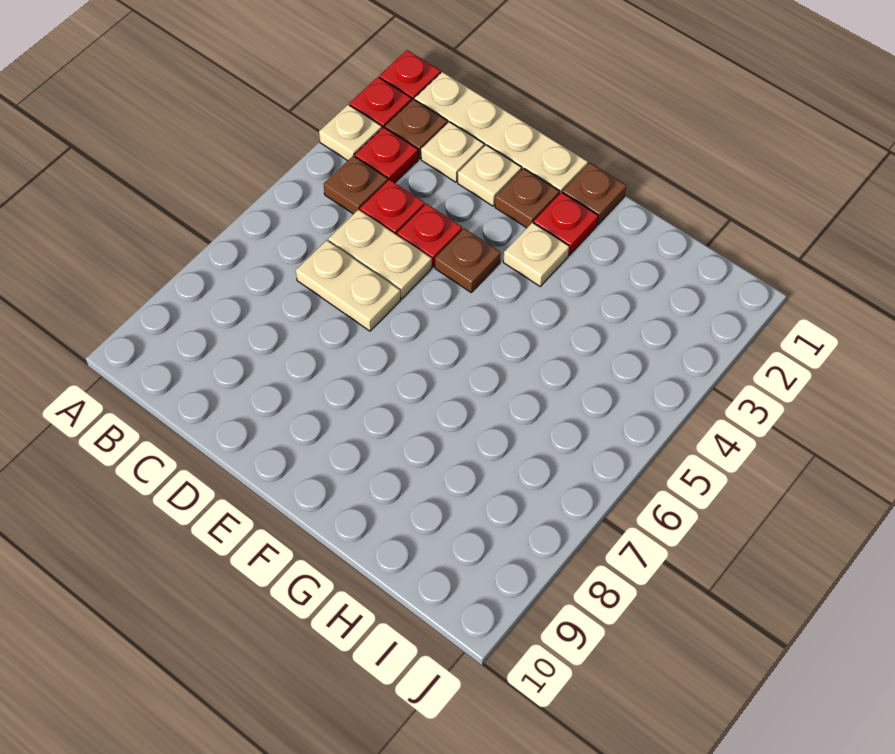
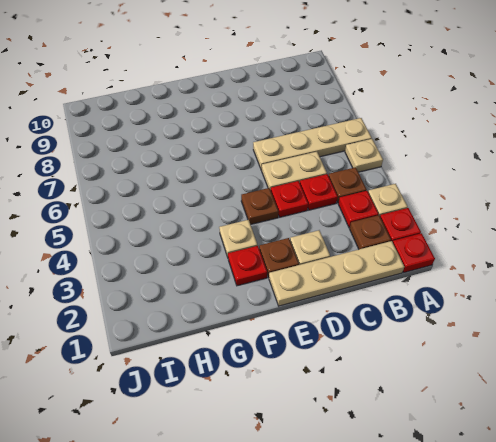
tan 1x1 plate [421,122,484,182] -> tan 1x1 plate moved to [345,139,383,172]
tan 1x2 plate [296,240,401,331] -> tan 1x4 plate [253,118,372,170]
brown 1x1 plate [563,163,626,225] -> none

